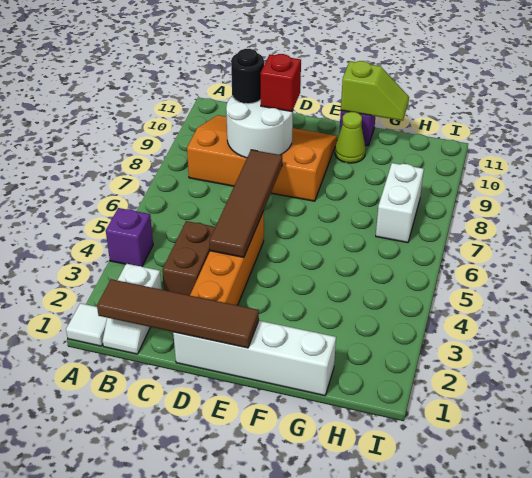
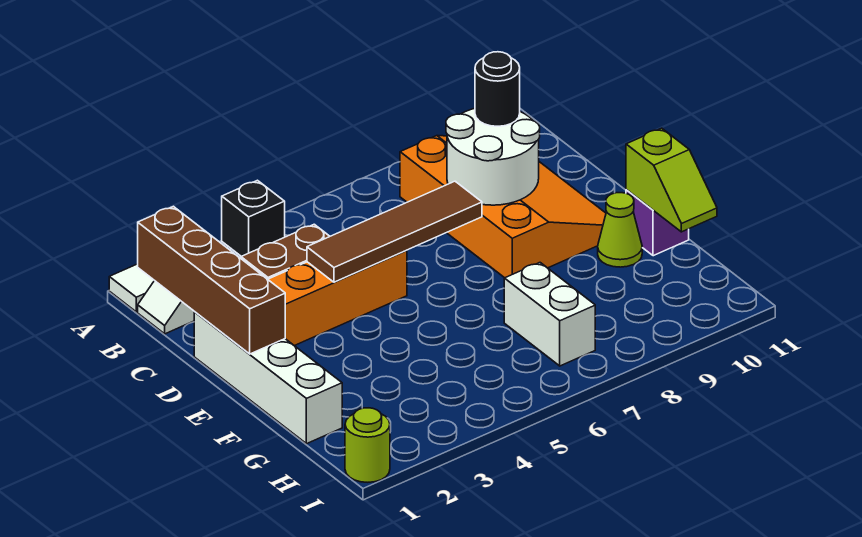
purple 1x1 brick [106,208,153,266] -> black 1x1 brick [222,180,285,256]
brown 1x4 tile [97,279,259,348] -> brown 1x4 brick [138,206,285,354]
red 1x1 brick [261,54,301,111] -> none
white 1x2 brick [376,163,424,243] -> white 1x2 brick turned to [504,263,595,366]
none -> lime 1x1 round brick [345,408,390,482]

